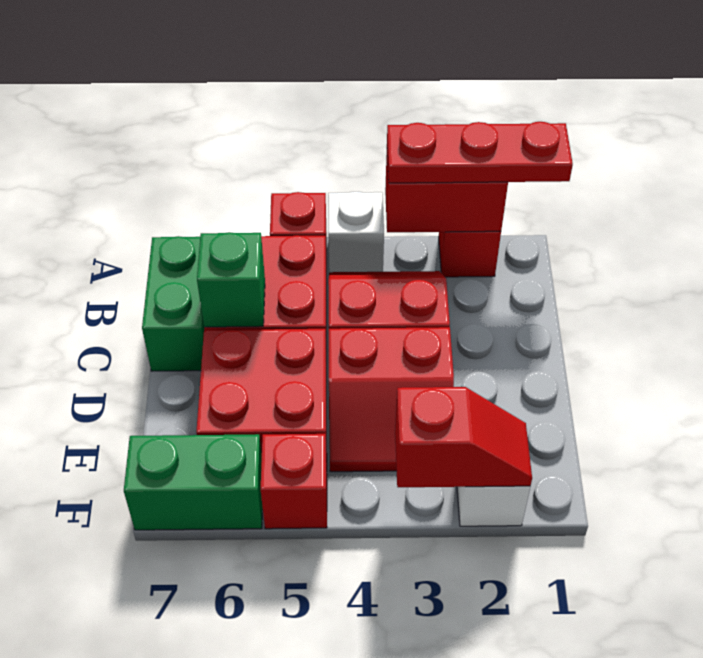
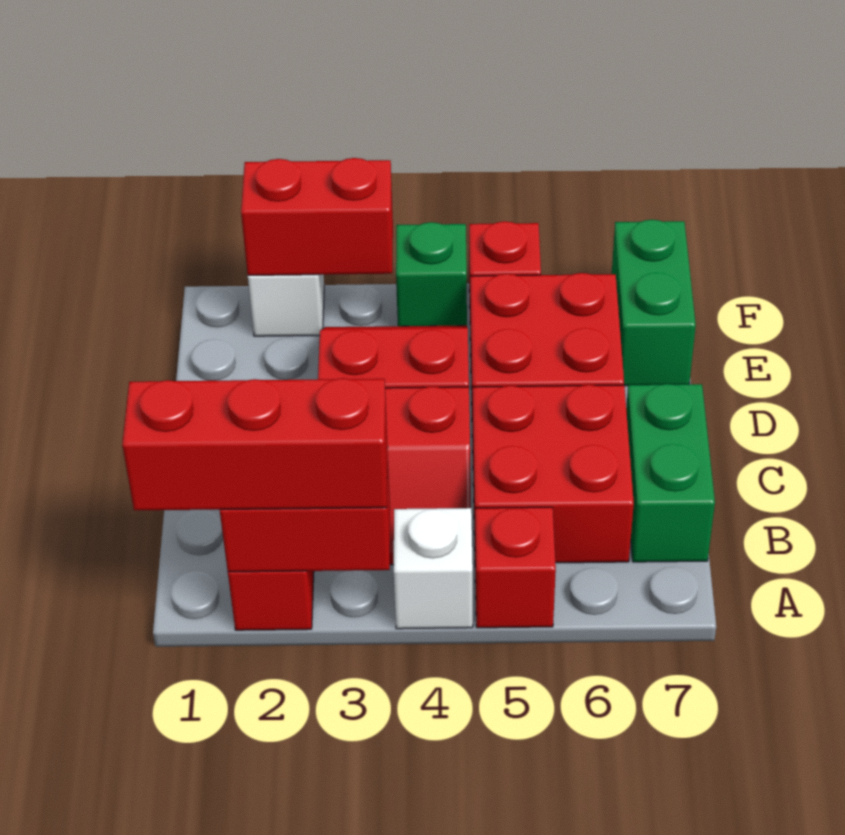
red 1x3 plate [387,122,573,183] -> red 1x3 brick [122,378,388,510]
green 1x1 brick [197,232,265,327] -> green 1x1 brick moved to [396,222,467,326]
red 1x2 slope [395,387,532,487] -> red 1x2 brick [241,158,393,275]
green 1x2 brick [124,434,263,530] -> green 1x2 brick turned to [612,220,696,386]

